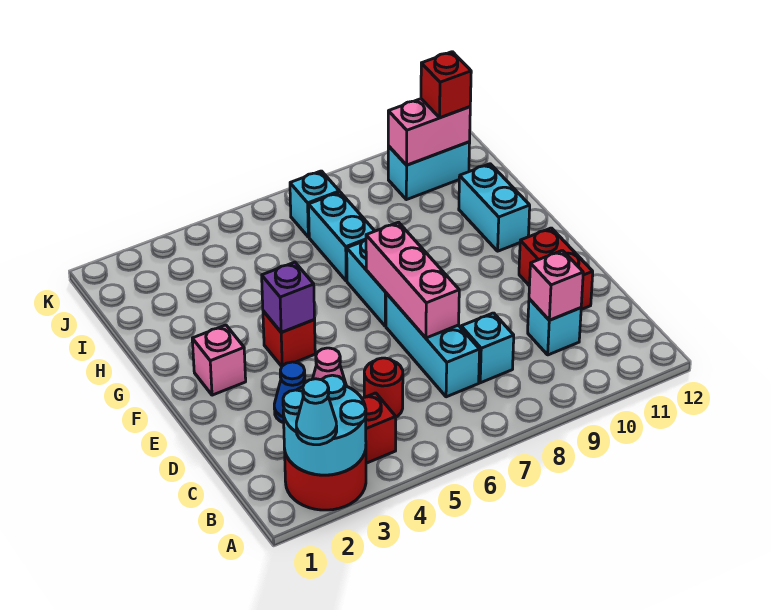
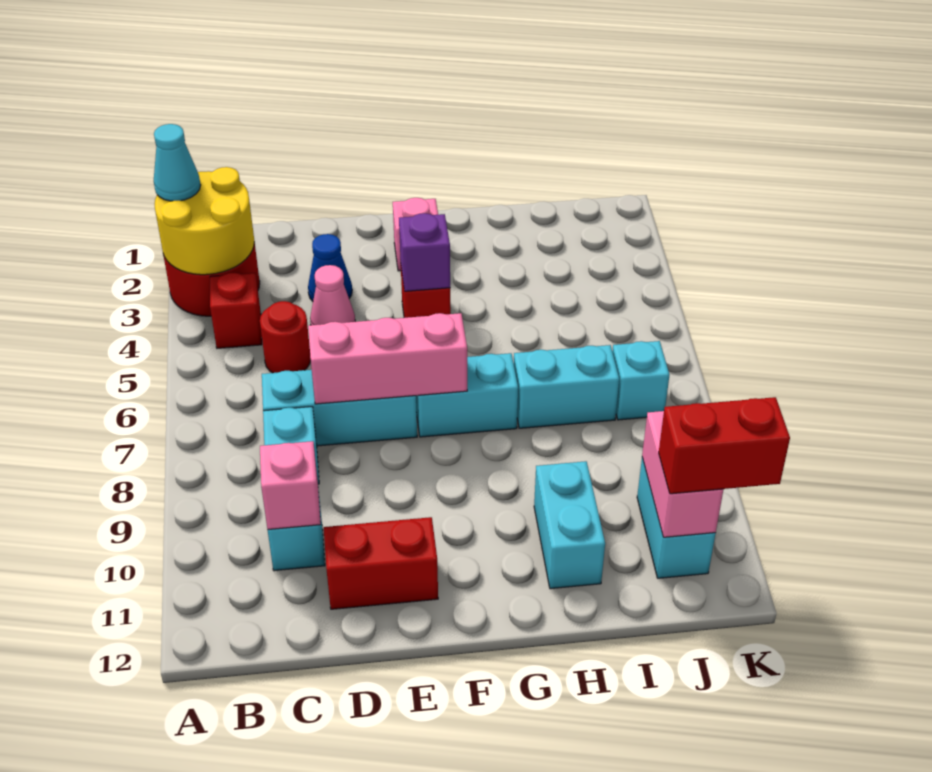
cyan 2x2 round brick [283,375,366,475] -> yellow 2x2 round brick [155,167,254,275]
cyan 1x2 brick [459,164,530,251] -> cyan 1x2 brick turned to [534,461,605,589]
red 1x1 brick [421,52,471,118] -> red 1x2 brick [659,397,790,494]

